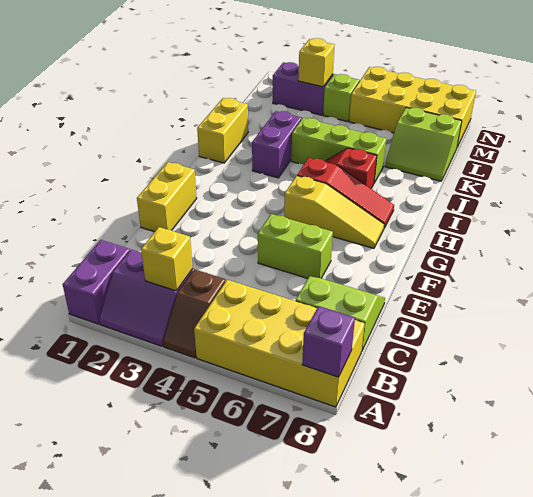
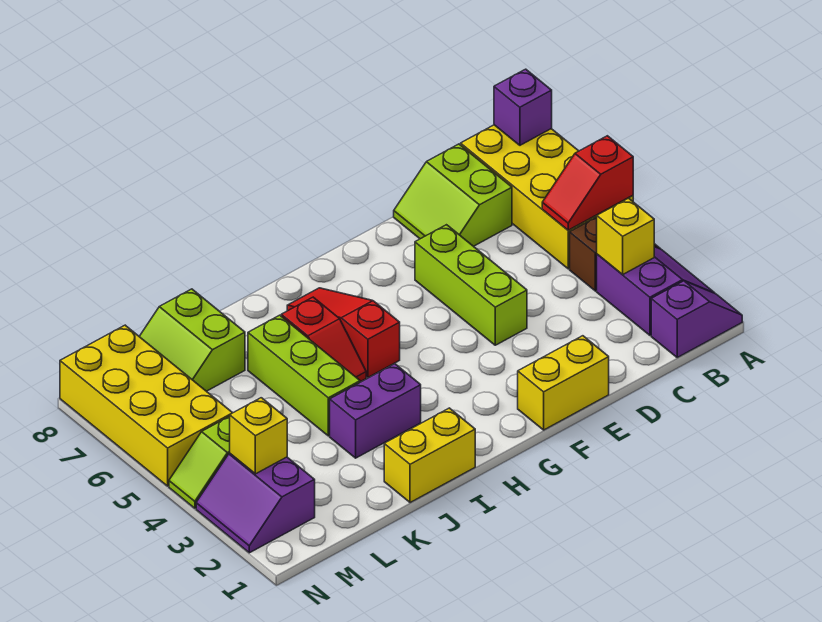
purple 1x2 brick [63,240,130,324] -> purple 1x2 slope [651,281,742,357]
none -> red 1x2 slope [542,136,633,230]
lime 1x2 brick [258,214,333,278] -> lime 1x3 brick [415,225,527,345]
yellow 1x3 slope [284,176,384,248] -> none
lime 2x2 slope [385,108,462,181] -> lime 2x2 slope turned to [139,289,245,391]

